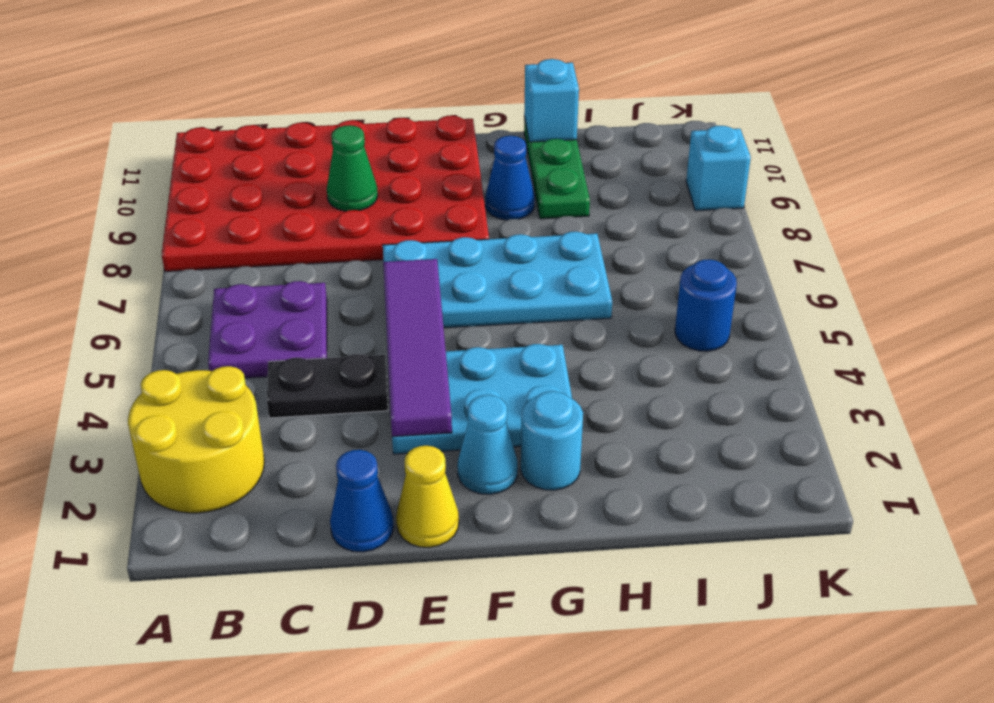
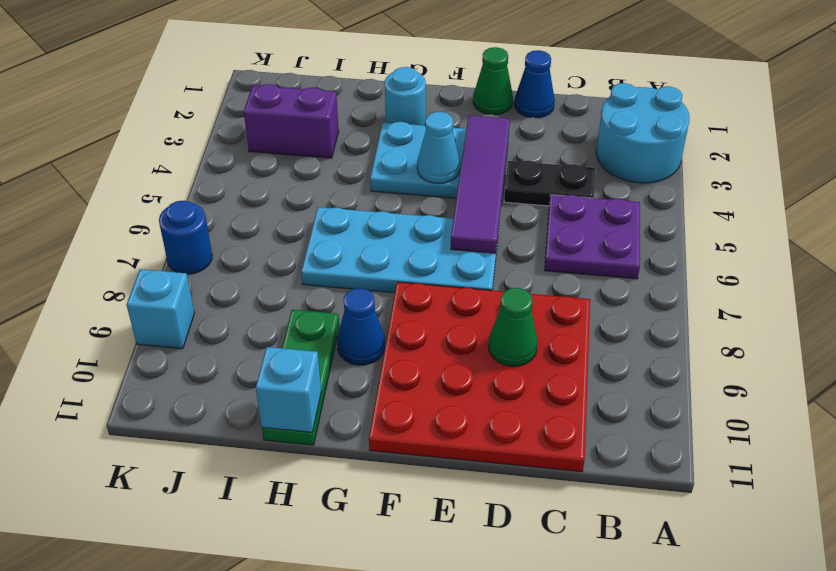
yellow 2x2 round brick [128,366,264,513] -> cyan 2x2 round brick [596,83,690,183]
red 4x6 plate [162,116,489,272] -> red 4x4 plate [369,282,590,472]
yellow 1x1 cone [396,446,459,547] -> green 1x1 cone [473,47,513,115]
cyan 1x1 cone [457,395,518,494] -> cyan 1x1 cone moved to [417,112,460,183]
none -> purple 1x2 brick [244,84,339,158]
blue 1x1 round brick [675,260,737,351] -> blue 1x1 round brick moved to [159,201,212,274]

